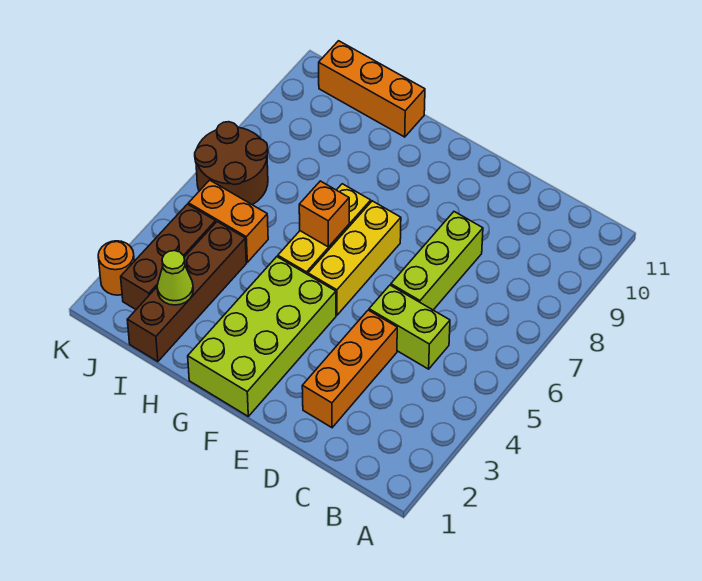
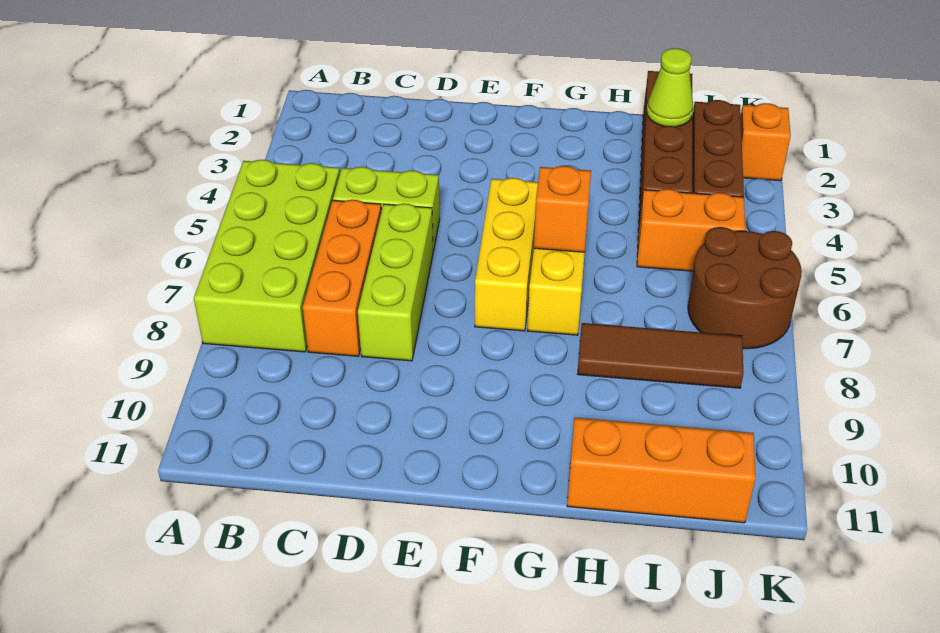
orange 1x3 brick [302,310,397,428] -> orange 1x3 brick moved to [303,200,381,356]
lime 2x4 brick [188,257,336,416] -> lime 2x4 brick moved to [194,160,340,352]
none -> brown 1x3 tile [578,323,744,388]
orange 1x1 round brick [98,241,134,295] -> orange 1x1 brick [741,103,791,181]

